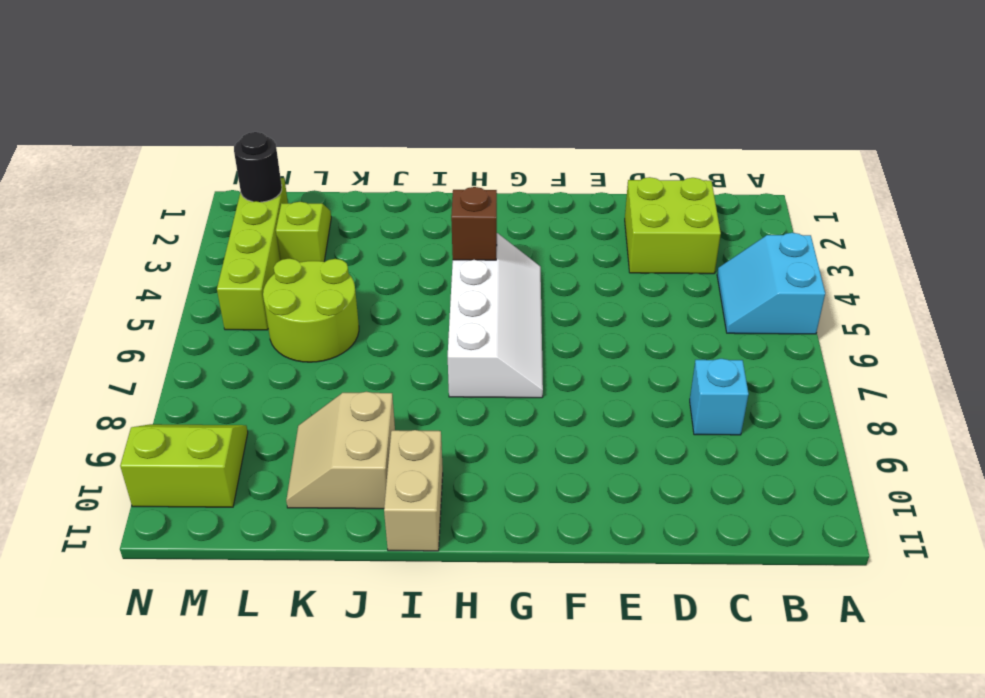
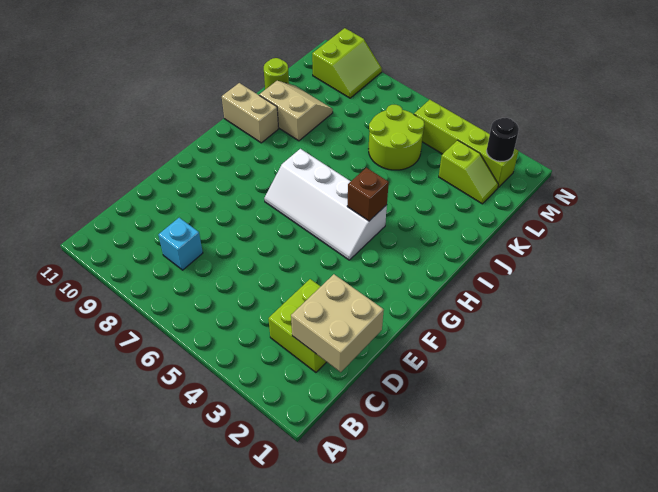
cyan 2x2 slope [717,233,825,334] -> none
none -> tan 2x2 brick [291,274,384,372]
none -> lime 1x1 round brick [264,58,289,89]

